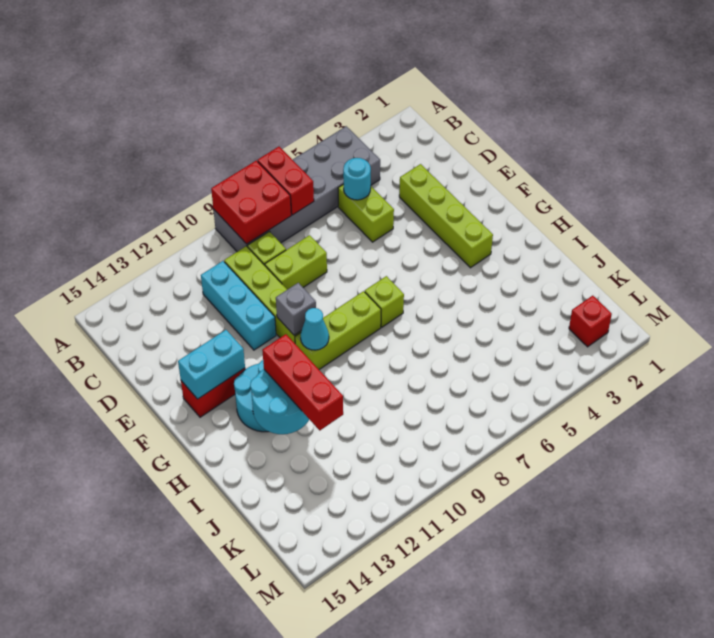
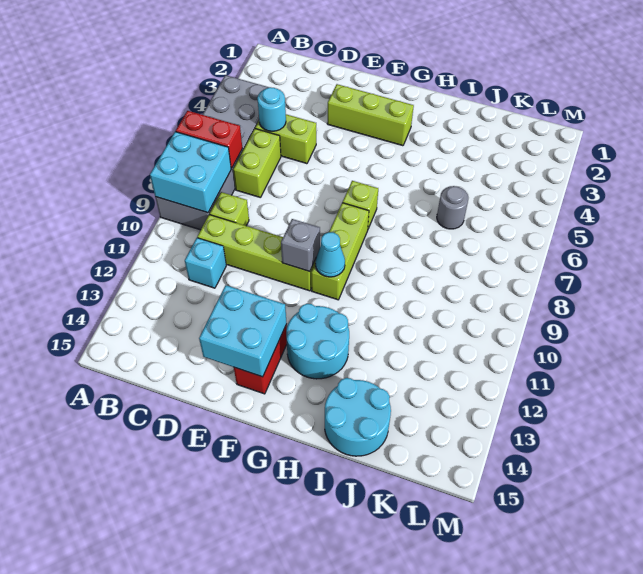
red 2x2 brick [211,160,291,244] -> cyan 2x2 brick [150,132,231,213]
cyan 1x3 brick [201,261,276,350] -> cyan 1x1 brick [185,238,226,288]
lime 1x4 brick [399,164,493,268] -> lime 1x3 brick [327,84,414,146]
lime 1x2 brick [265,235,327,290] -> lime 1x2 brick moved to [233,129,281,198]
cyan 1x2 brick [178,330,245,399] -> cyan 2x2 brick [199,285,287,377]
cyan 2x2 round brick [250,370,309,434] -> cyan 2x2 round brick moved to [325,378,391,456]
red 1x3 brick [262,334,343,430] -> none
none -> grey 1x1 round brick [437,186,468,229]
red 1x1 brick [569,296,612,347] -> none

